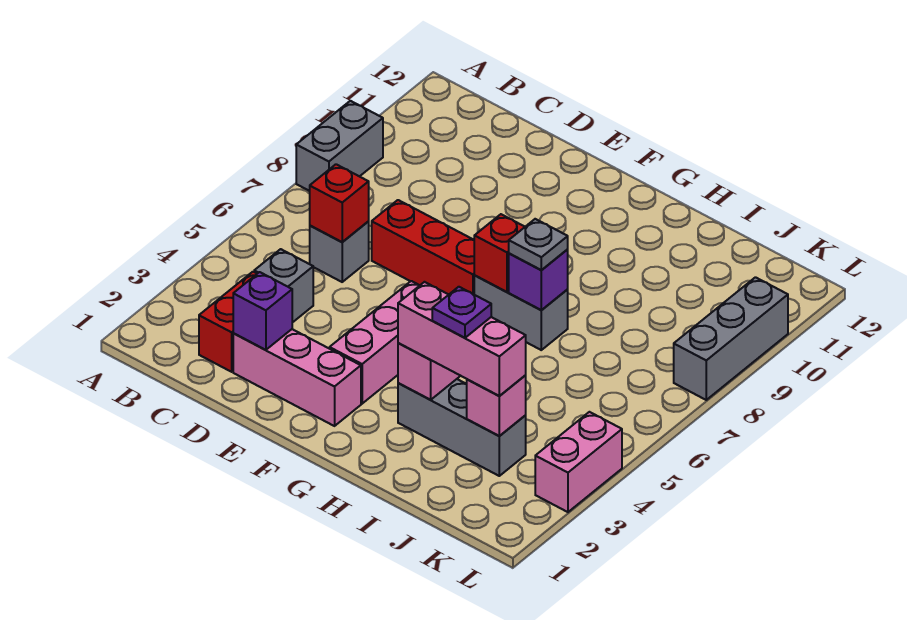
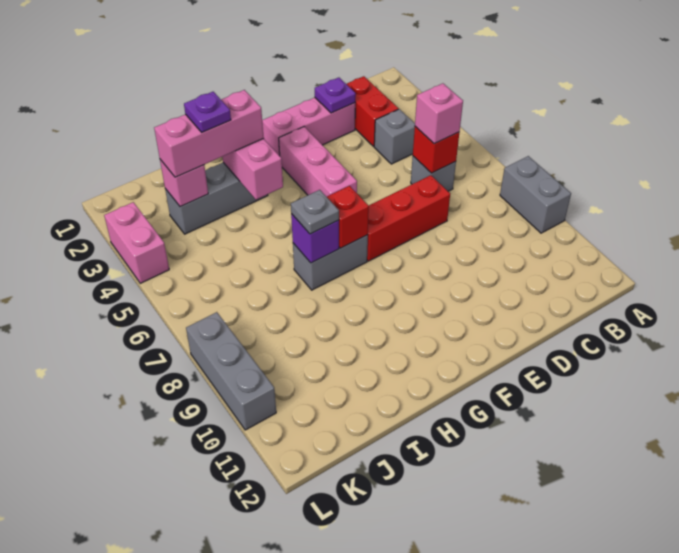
none -> pink 1x1 brick [415,83,463,144]
purple 1x1 brick [233,272,292,350] -> purple 1x1 plate [315,78,356,113]

